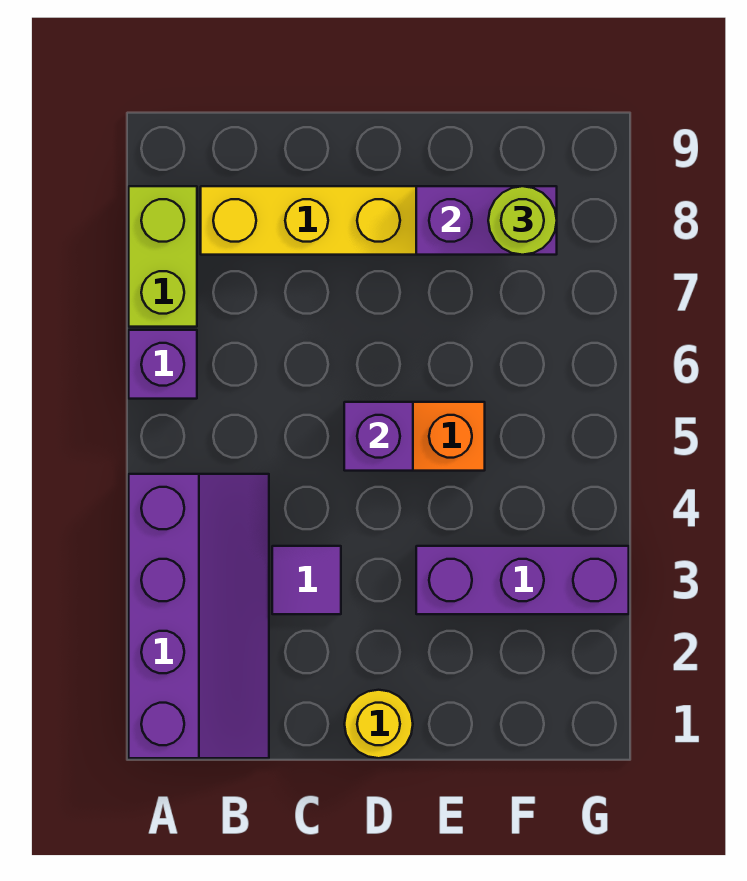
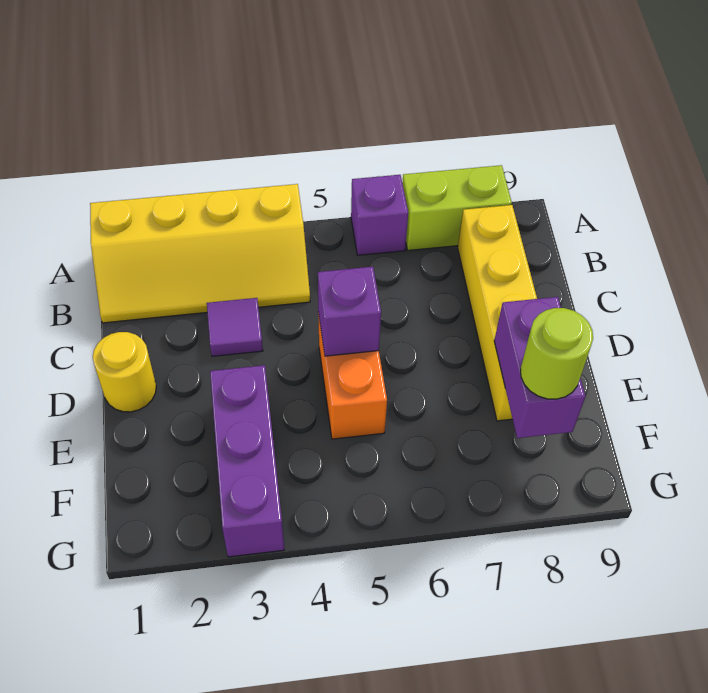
purple 2x4 slope [129,474,269,758] -> yellow 2x4 slope [90,184,310,323]

